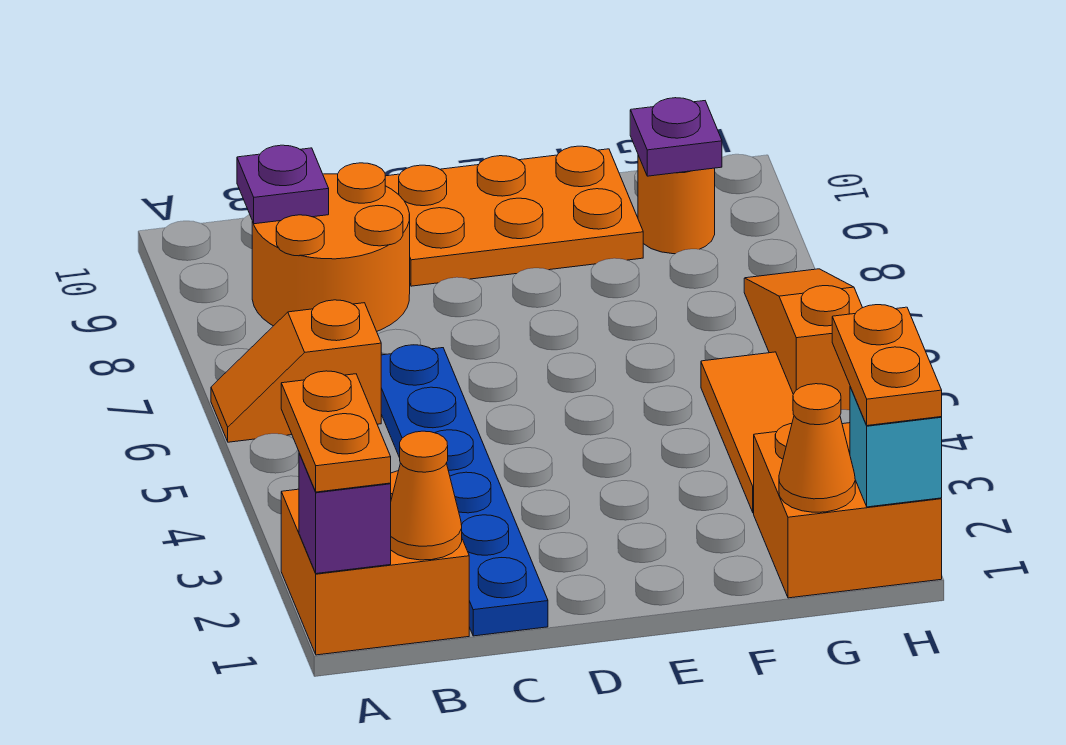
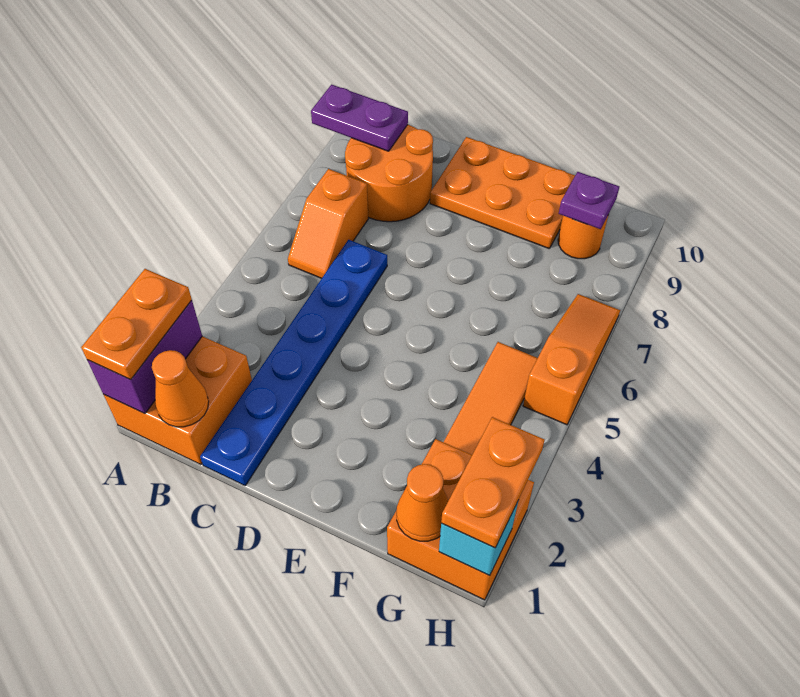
purple 1x1 brick [299,453,391,574] -> purple 1x2 brick [87,300,202,414]
orange 1x2 slope [211,300,381,442] -> orange 1x2 slope turned to [288,169,368,278]
purple 1x1 plate [237,145,329,224] -> purple 1x2 plate [311,85,408,151]

